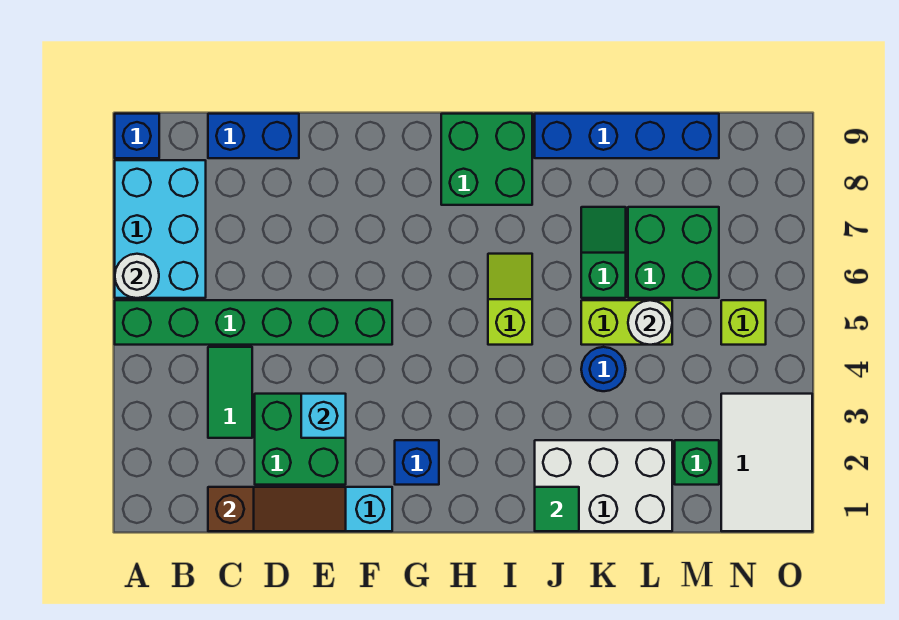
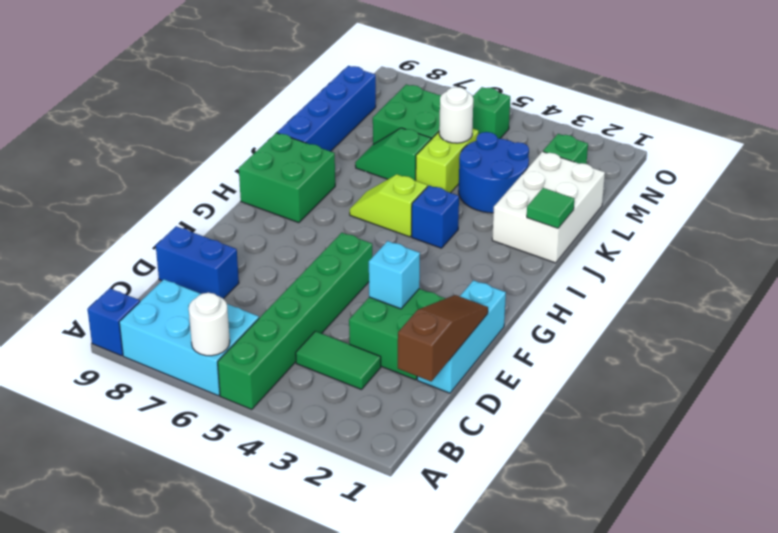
blue 1x2 brick [208,114,299,158] -> blue 1x2 brick turned to [156,226,239,299]
blue 1x1 brick [395,440,439,485] -> blue 1x1 brick moved to [412,186,459,248]
blue 1x1 round brick [581,347,626,391] -> blue 2x2 round brick [459,132,529,213]
white 2x3 tile [721,394,812,531] -> none
lime 1x1 brick [721,300,766,345] -> green 1x1 brick [473,87,510,139]

